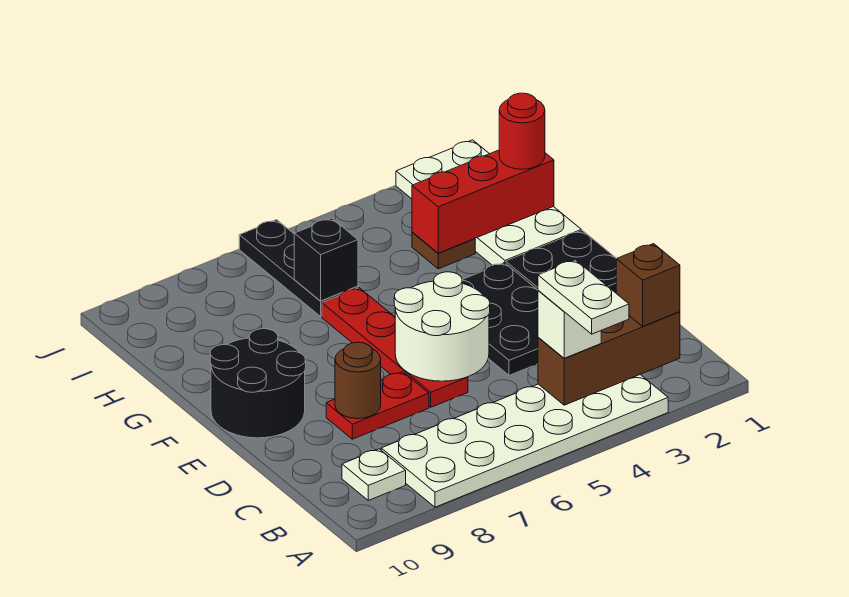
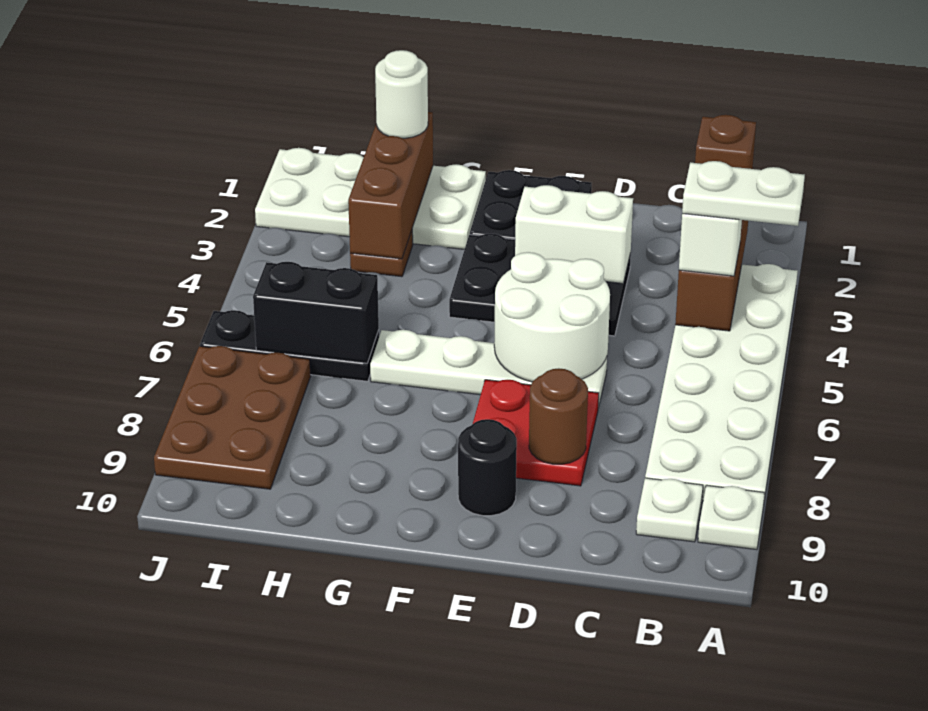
none -> white 1x1 plate [698,485,765,550]
none -> white 1x2 brick [515,185,633,283]
red 1x4 plate [322,288,468,407] -> white 1x4 plate [370,330,607,408]
red 1x2 plate [326,372,429,439] -> red 2x2 plate [473,380,599,486]
black 2x2 round brick [210,329,306,438] -> black 1x1 round brick [458,419,517,516]
red 1x3 brick [412,150,554,253] -> brown 1x3 brick [348,112,433,259]
red 1x1 round brick [499,93,545,169] -> white 1x1 round brick [375,50,428,138]
black 1x1 brick [294,218,358,301] -> black 1x2 brick [253,262,379,363]
none -> brown 2x3 plate [154,346,311,489]

